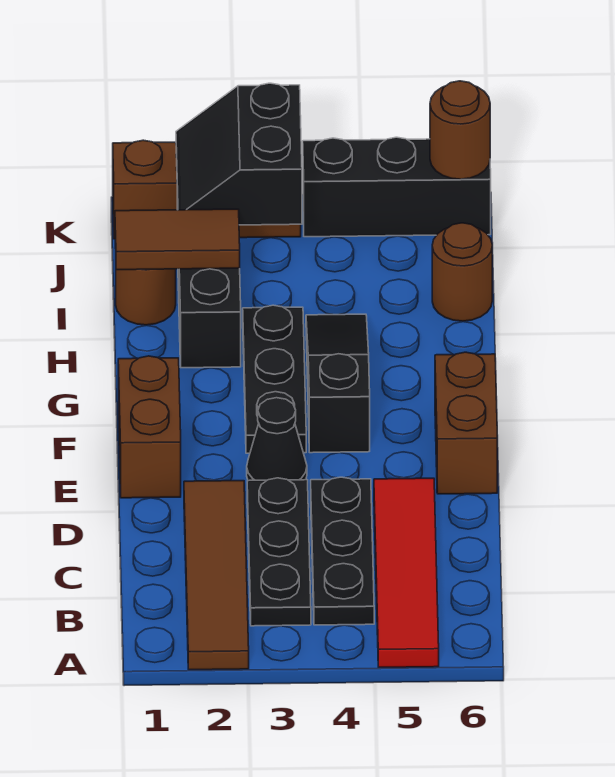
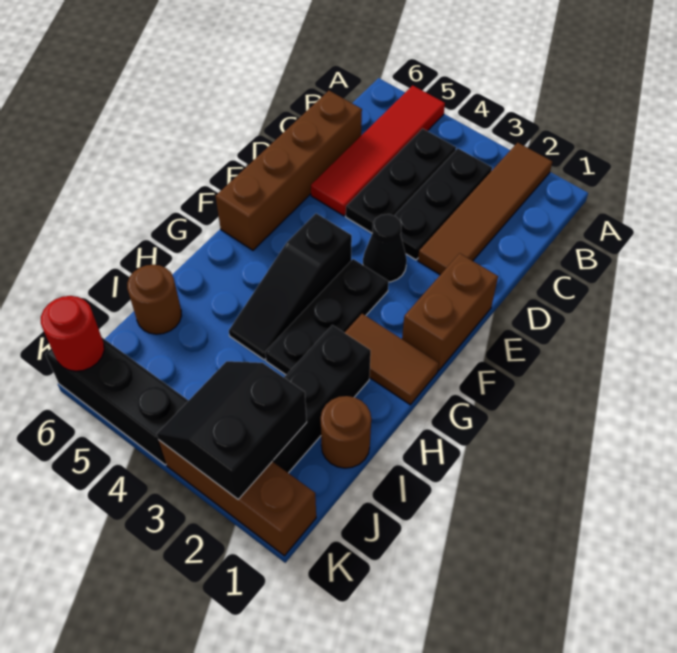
brown 1x2 brick [435,352,497,494] -> brown 1x4 brick [216,91,362,250]
brown 1x2 tile [115,209,240,270] -> brown 1x2 tile moved to [345,314,439,405]
black 2x2 slope [176,83,302,225] -> black 2x2 slope turned to [157,361,307,499]
brown 1x1 round brick [430,81,490,179] -> red 1x1 round brick [41,296,104,371]

